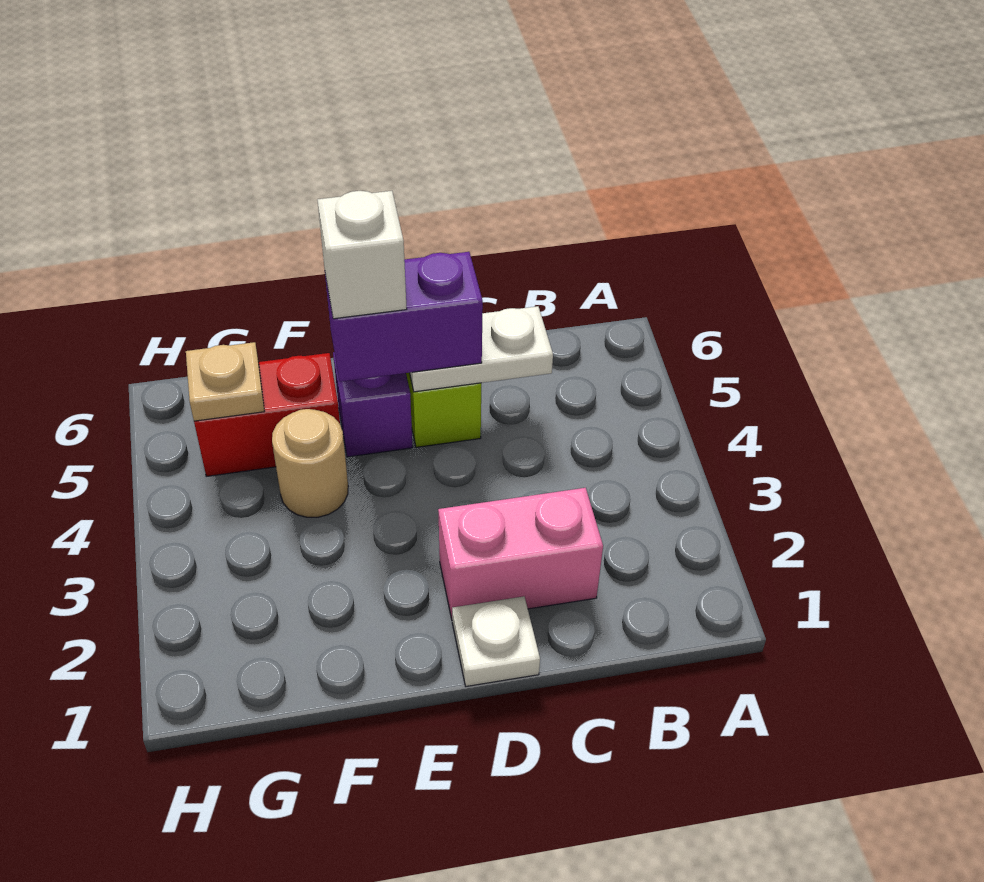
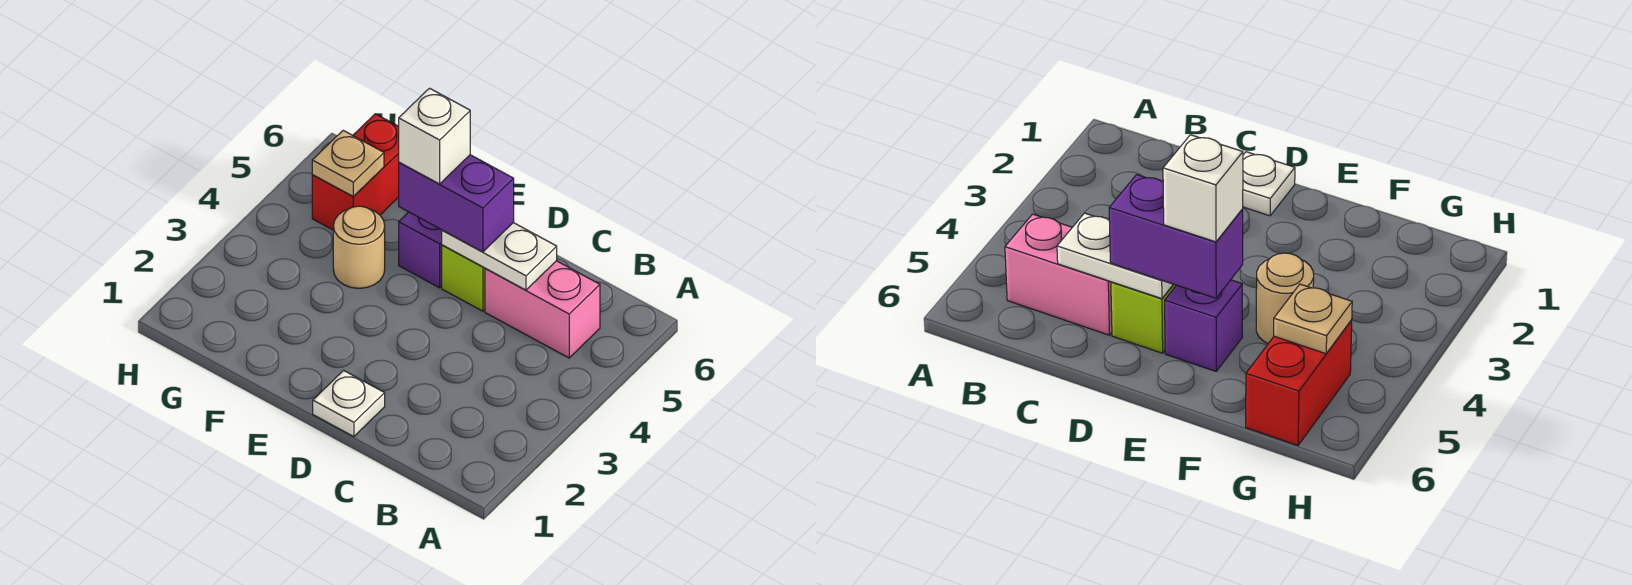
pink 1x2 brick [438,488,603,619] -> pink 1x2 brick moved to [485,261,600,358]
red 1x2 brick [194,353,340,476] -> red 1x2 brick turned to [312,114,399,230]

